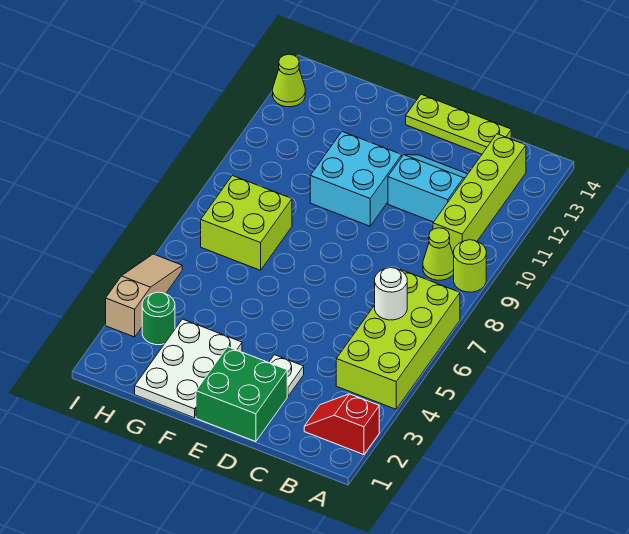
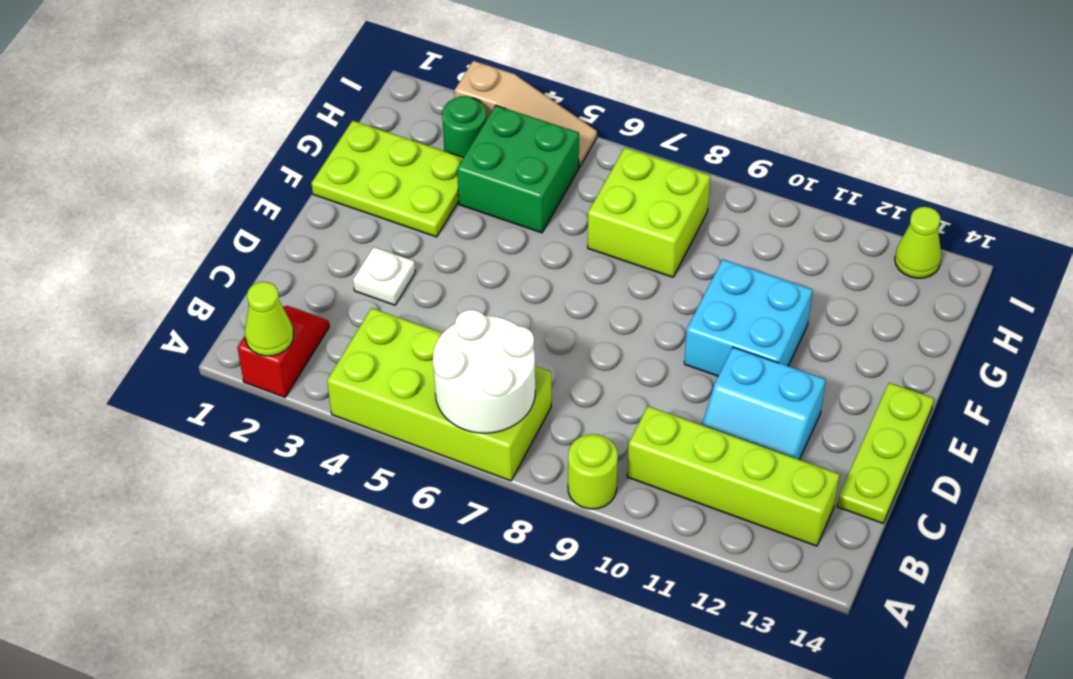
white 1x1 round brick [375,268,407,320] -> white 2x2 round brick [433,310,535,433]
lime 1x1 cone [423,228,454,280] -> lime 1x1 cone moved to [245,282,293,356]
cyan 2x2 slope [388,155,468,222] -> cyan 2x2 slope turned to [702,347,826,460]
green 2x2 brick [196,347,287,442] -> green 2x2 brick moved to [457,106,579,233]
white 2x3 plate [135,319,242,418] -> lime 2x3 plate [312,121,463,237]

